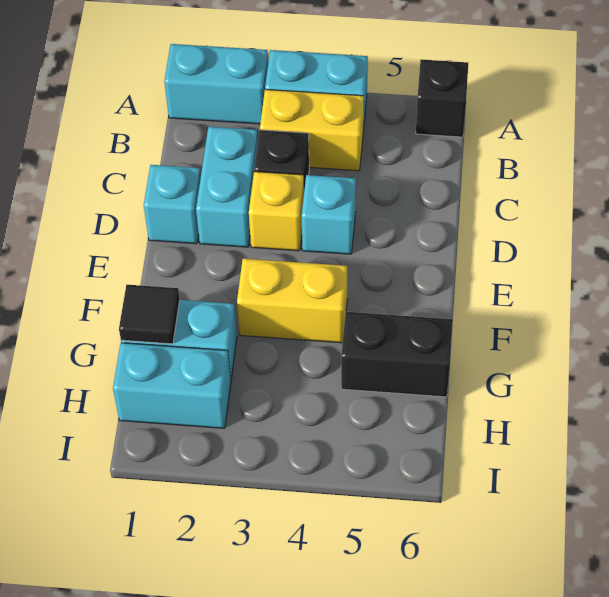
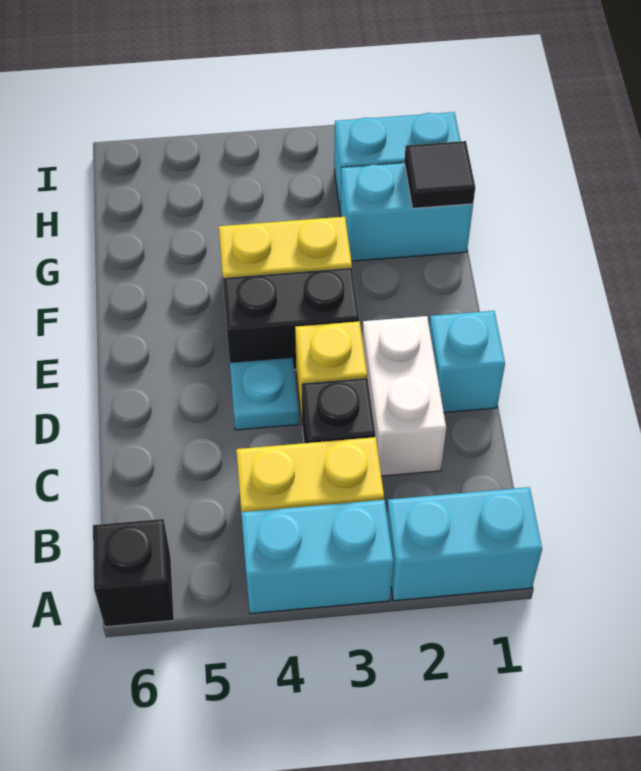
cyan 1x2 brick [196,127,258,247] -> white 1x2 brick [362,316,446,476]
cyan 1x1 brick [302,175,356,254] -> cyan 1x1 plate [230,358,299,430]
black 1x2 brick [341,312,453,397] -> black 1x2 brick moved to [223,268,359,369]

